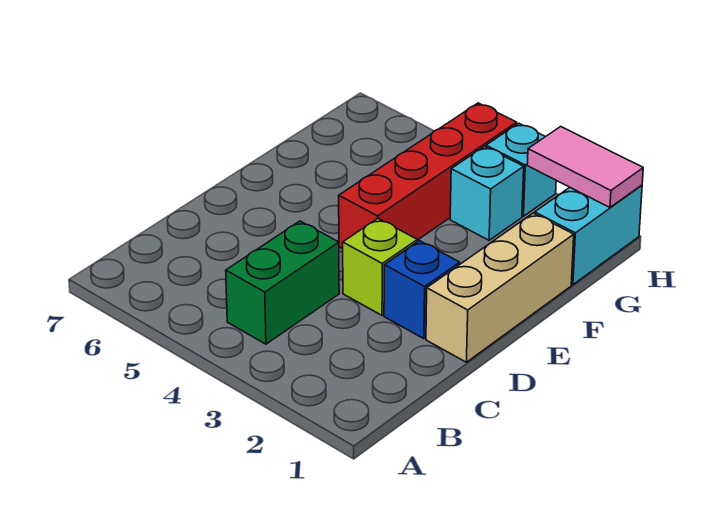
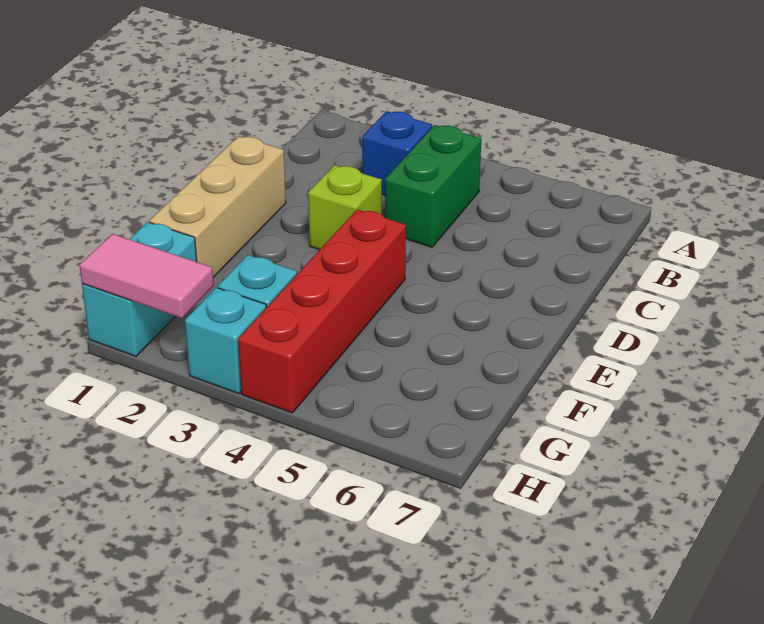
blue 1x1 brick [384,241,460,339] -> blue 1x1 brick moved to [362,111,432,196]

